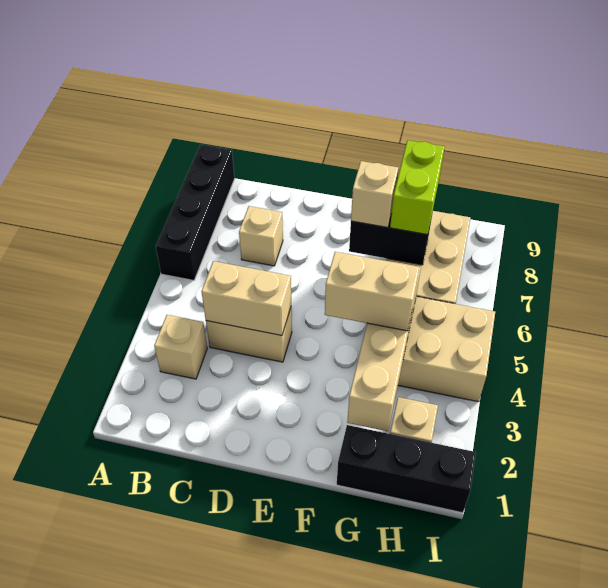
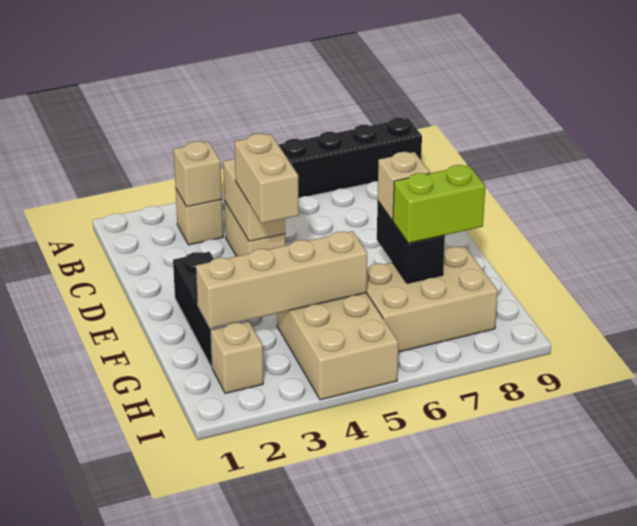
tan 1x1 brick [239,206,283,266] -> tan 1x1 brick moved to [174,141,222,207]
tan 1x2 brick [325,252,419,331] -> tan 1x2 brick moved to [235,134,299,223]
black 1x3 brick [337,425,476,513] -> black 1x3 brick moved to [173,252,249,367]

